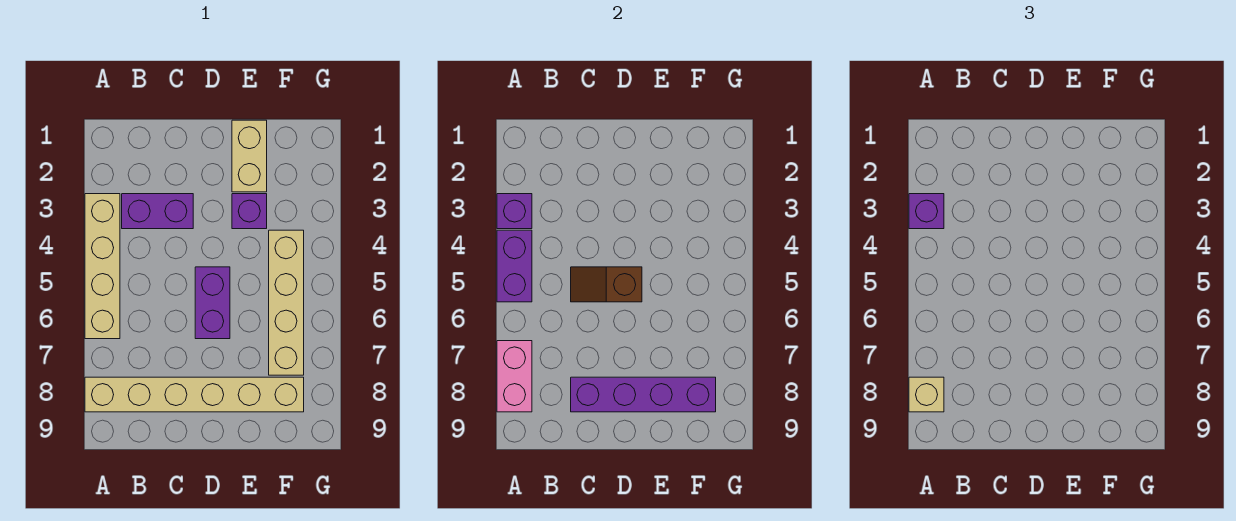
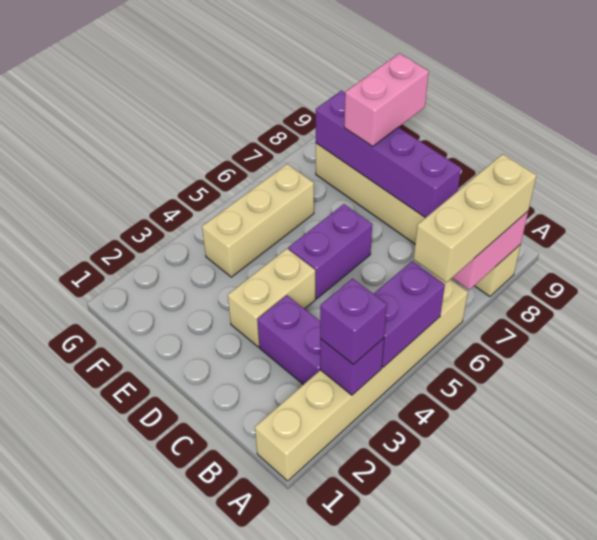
tan 1x4 brick [85,194,120,339] -> tan 1x6 brick [255,273,468,481]
tan 1x1 brick [909,377,944,412] -> tan 1x3 brick [414,154,536,282]
brown 1x2 slope [571,267,642,302] -> none
tan 1x2 brick [232,120,267,192] -> tan 1x2 brick moved to [228,249,315,347]
purple 1x1 brick [232,194,267,229] -> none
none -> pink 1x2 brick [344,53,429,146]
tan 1x4 brick [269,230,304,375] -> tan 1x3 brick [202,164,314,277]

